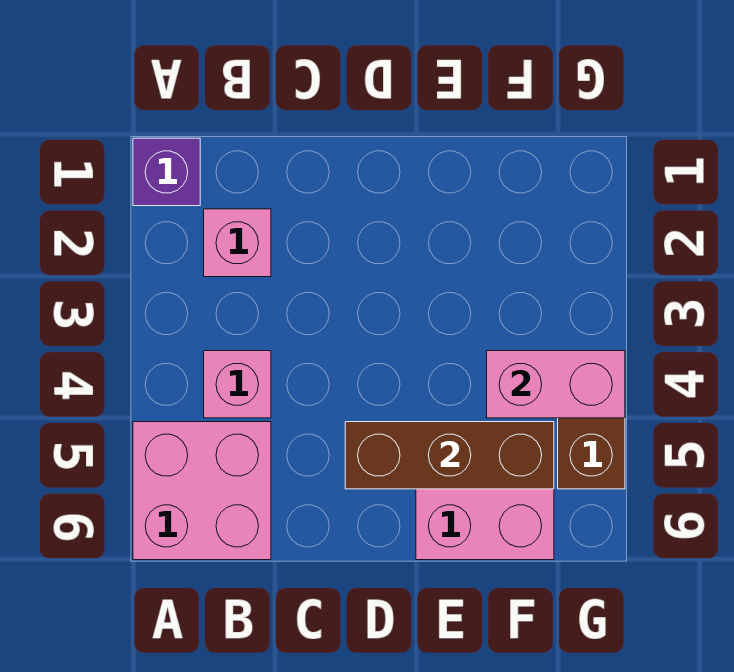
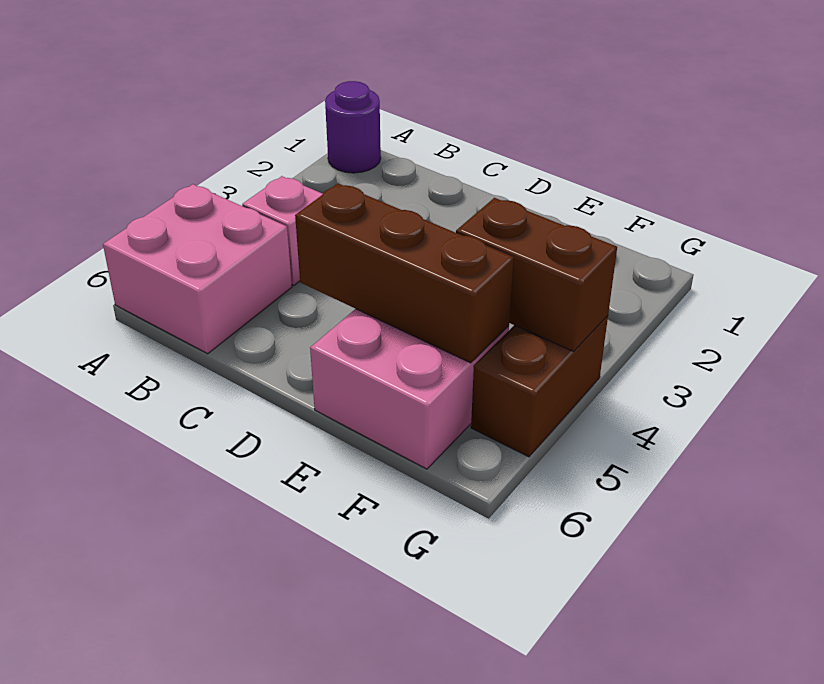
purple 1x1 brick [133,138,200,206] -> purple 1x1 round brick [325,81,381,173]
pink 1x1 brick [204,209,271,277] -> none
pink 1x2 brick [487,351,625,418] -> brown 1x2 brick [456,198,617,352]

